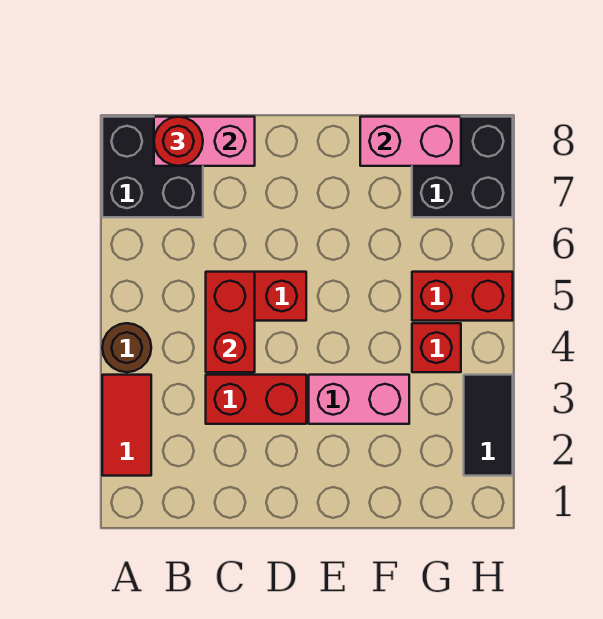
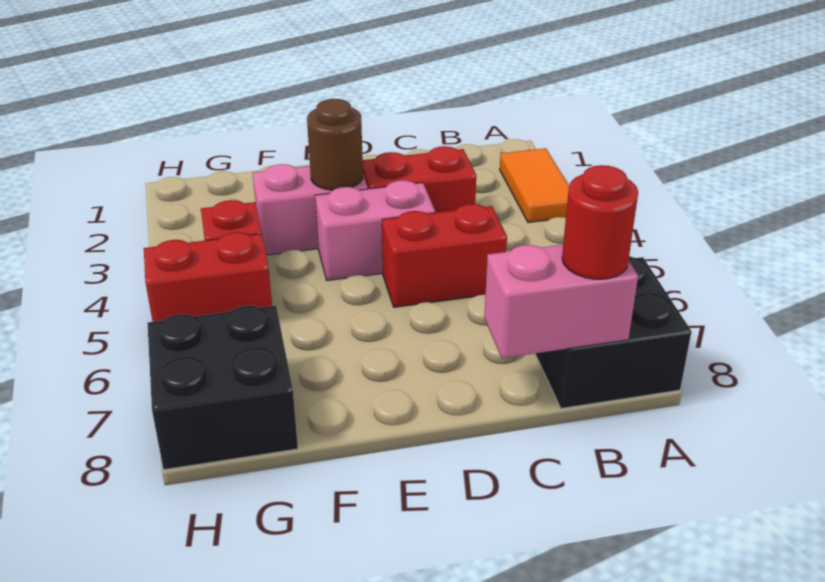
red 1x2 tile [102,375,151,476] -> orange 1x2 tile [500,148,569,223]
brown 1x1 round brick [102,323,151,372] -> brown 1x1 round brick moved to [307,99,363,190]
red 1x2 brick [206,272,255,372] -> none
pink 1x2 brick [360,117,461,166] -> pink 1x2 brick moved to [315,180,435,281]
black 1x2 tile [464,375,513,476] -> none

